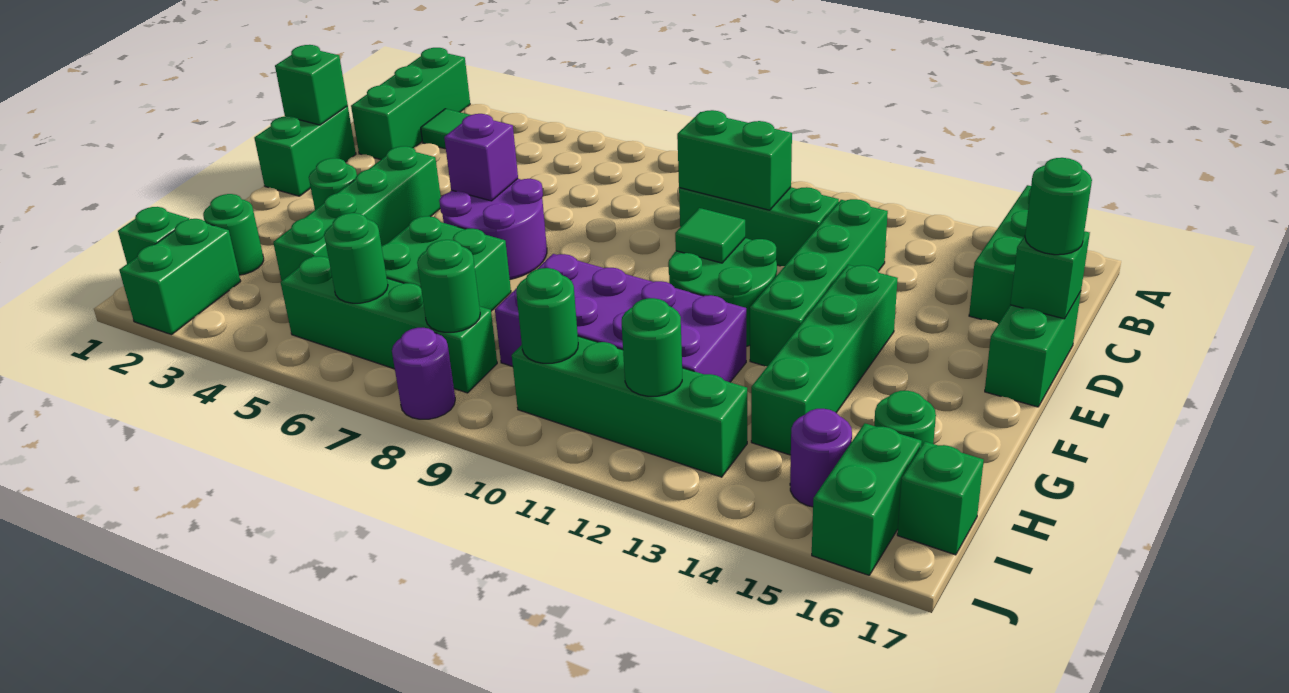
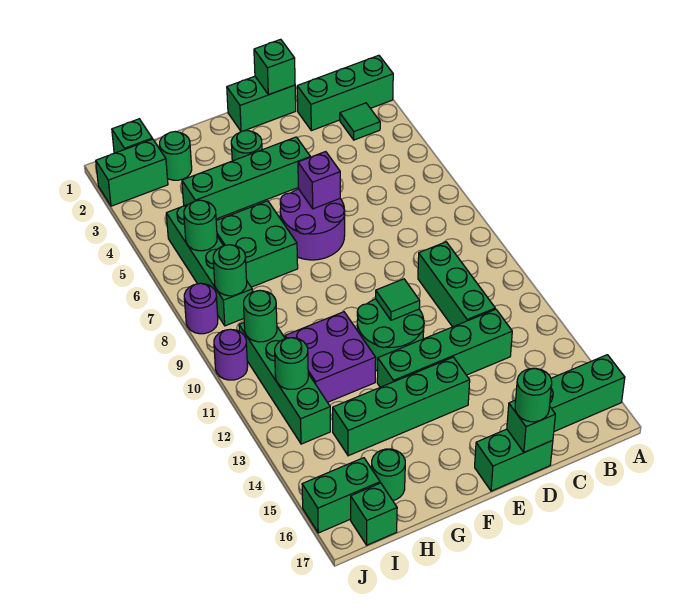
green 1x2 brick [677,110,792,210] -> none
purple 2x4 brick [495,254,746,382] -> purple 2x2 brick [285,312,376,402]
purple 1x1 round brick [790,409,852,507] -> purple 1x1 round brick moved to [214,329,248,380]

